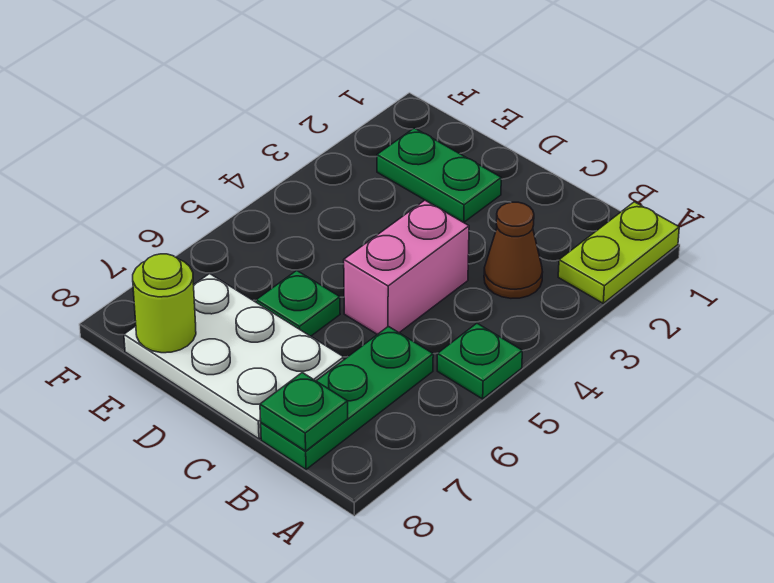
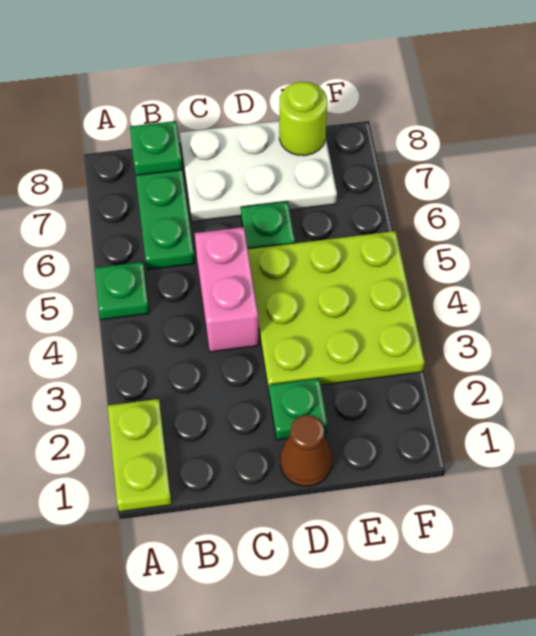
brown 1x1 cone [484,202,543,298] -> brown 1x1 cone moved to [280,415,332,486]
green 1x2 plate [377,128,501,222] -> green 1x1 plate [269,378,328,440]
none -> lime 3x3 plate [248,231,425,391]

